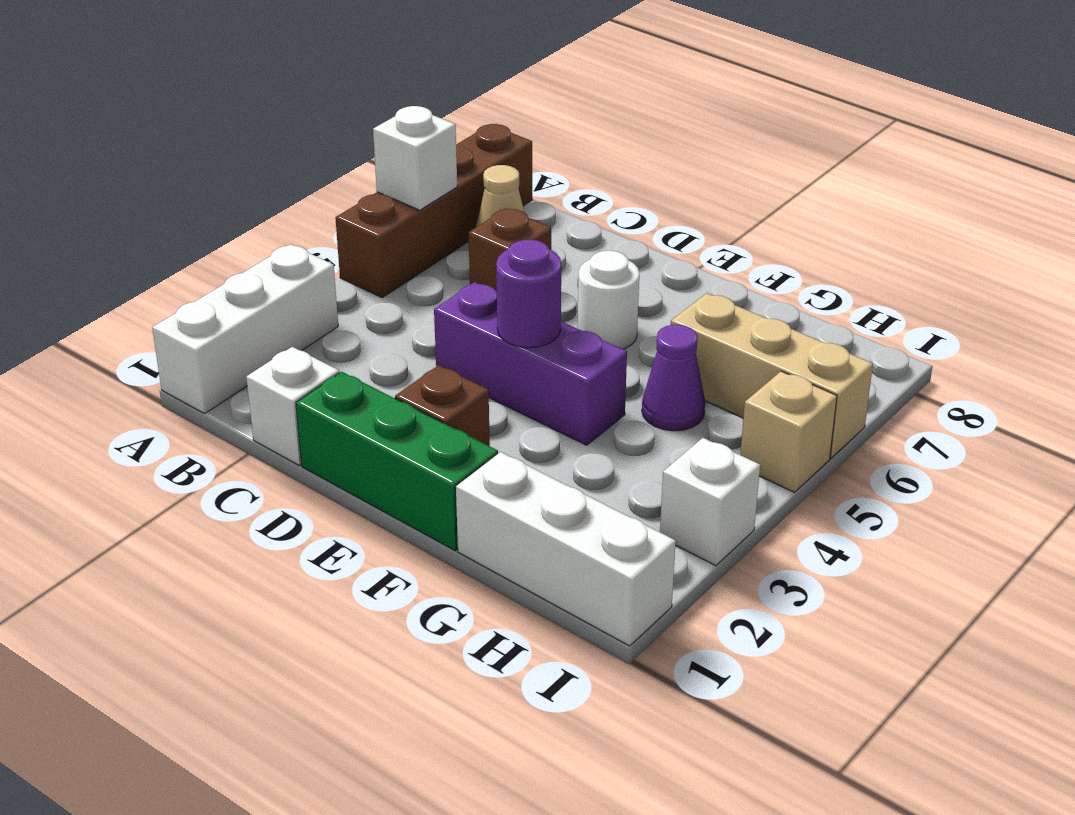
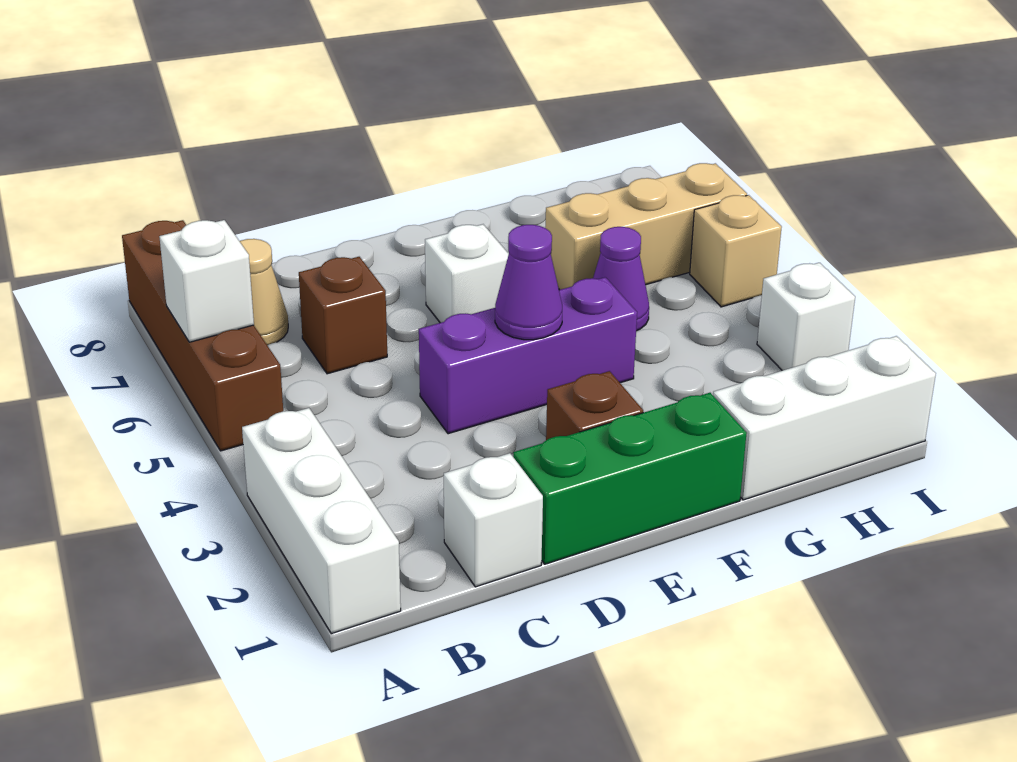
purple 1x1 round brick [496,240,561,348] -> purple 1x1 cone [495,225,562,340]
white 1x1 round brick [578,251,639,349] -> white 1x1 brick [425,224,509,323]

